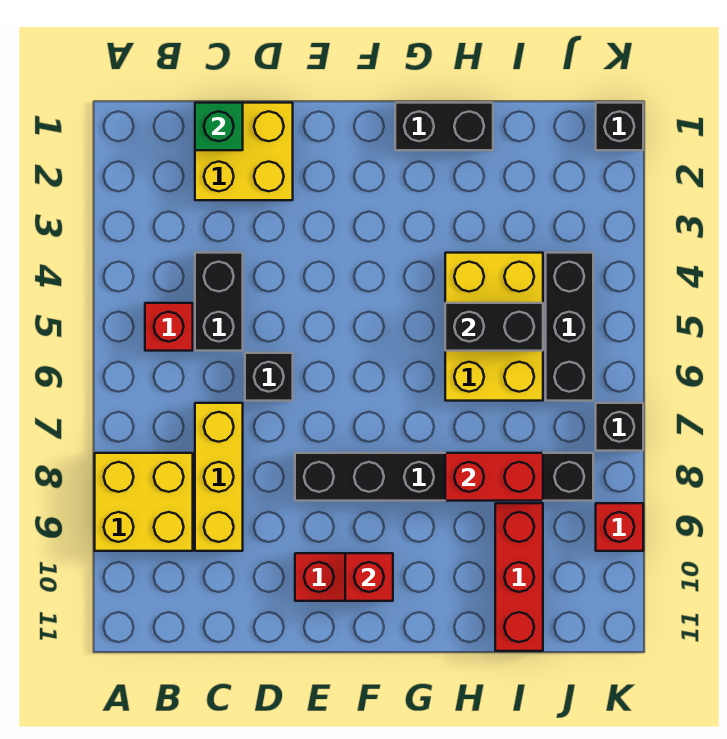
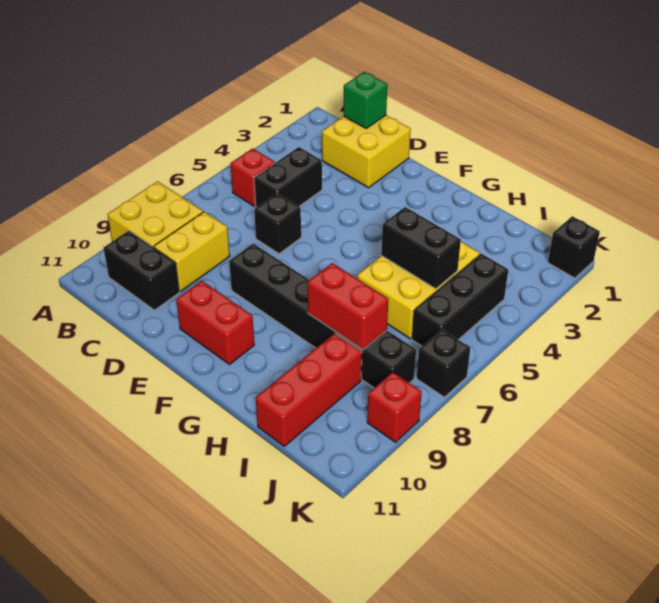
yellow 1x3 brick [195,403,243,551] -> yellow 1x2 brick [154,212,230,291]
red 1x1 brick [345,553,393,601] -> none
black 1x2 brick [395,103,493,150] -> black 1x2 brick moved to [104,231,179,310]

